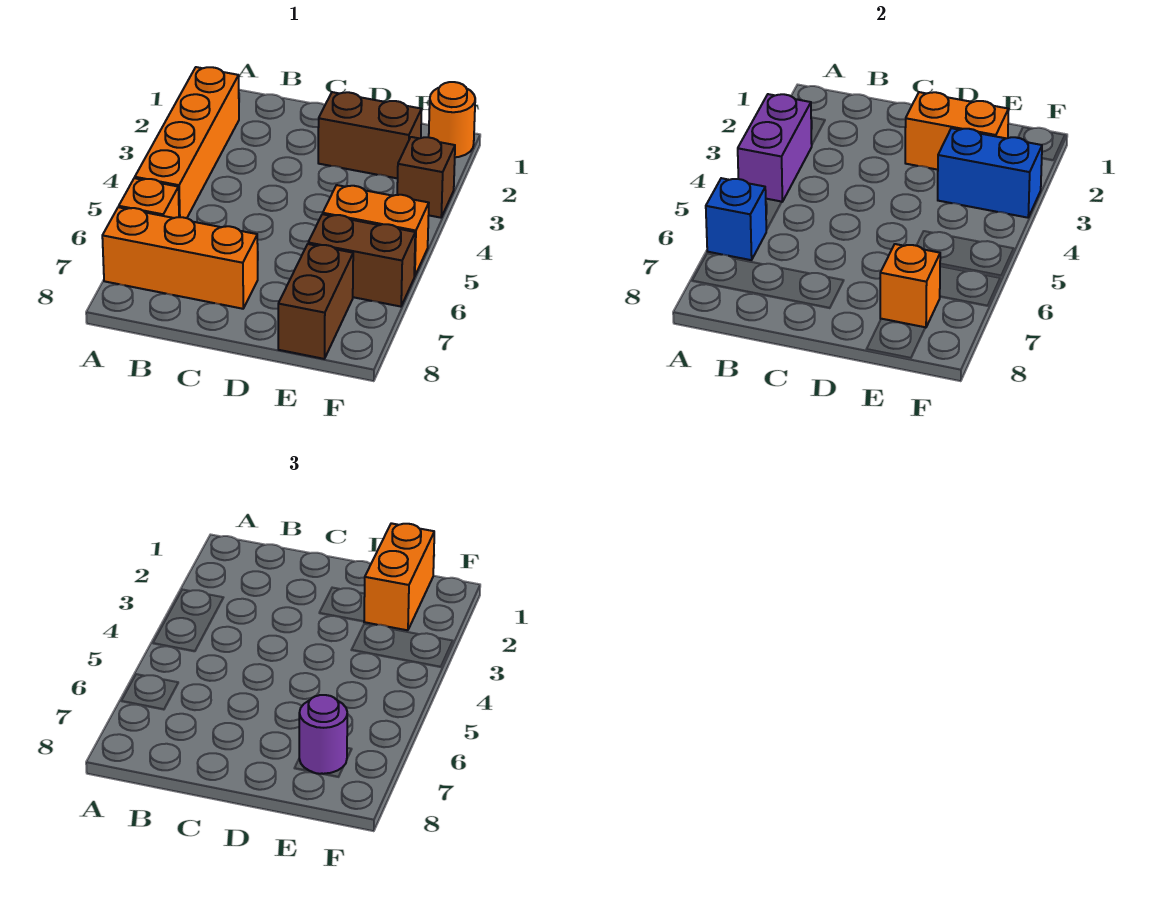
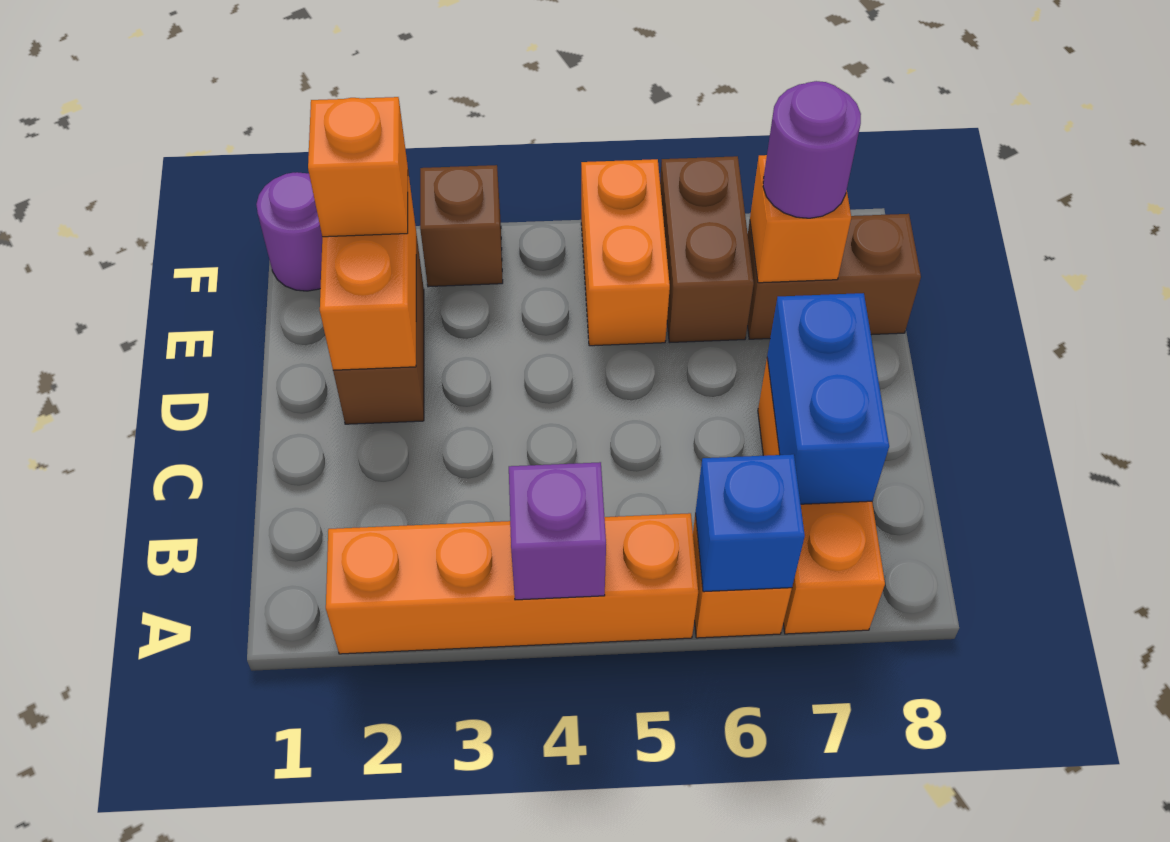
purple 1x2 brick [738,94,812,202] -> purple 1x1 brick [509,462,606,600]
orange 1x2 brick [364,523,434,630] -> orange 1x1 brick [308,97,408,237]
blue 1x2 brick [938,128,1042,218] -> blue 1x2 brick moved to [767,293,889,504]
orange 1x1 round brick [429,82,475,157] -> purple 1x1 round brick [256,172,322,291]

